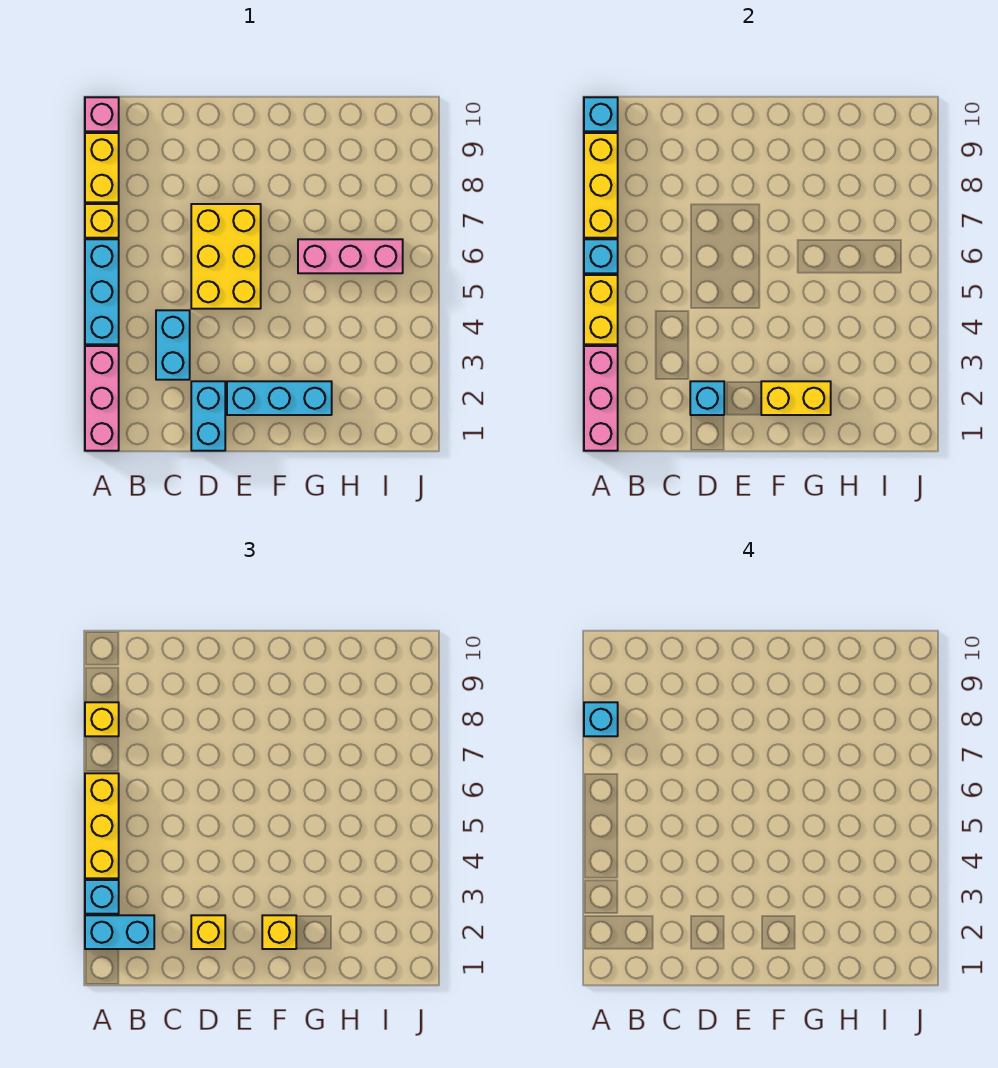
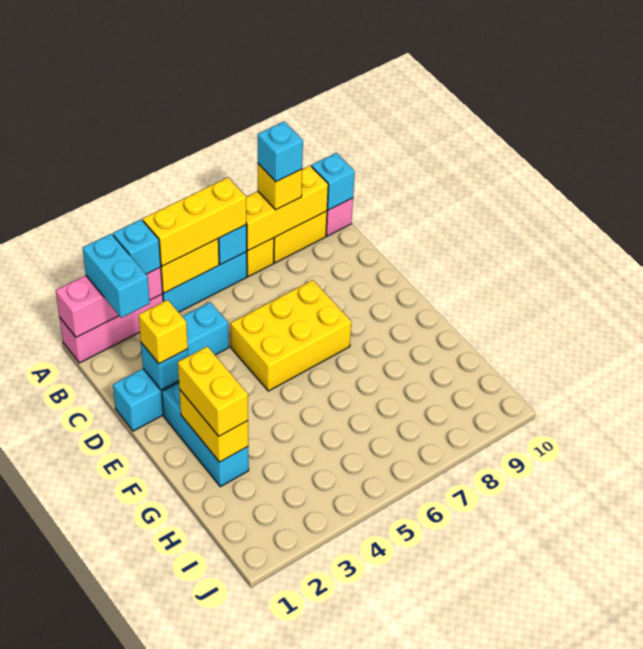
yellow 1x1 brick [262,915,296,949] -> yellow 1x2 brick [178,346,248,436]
pink 1x3 brick [298,239,403,273] -> none

